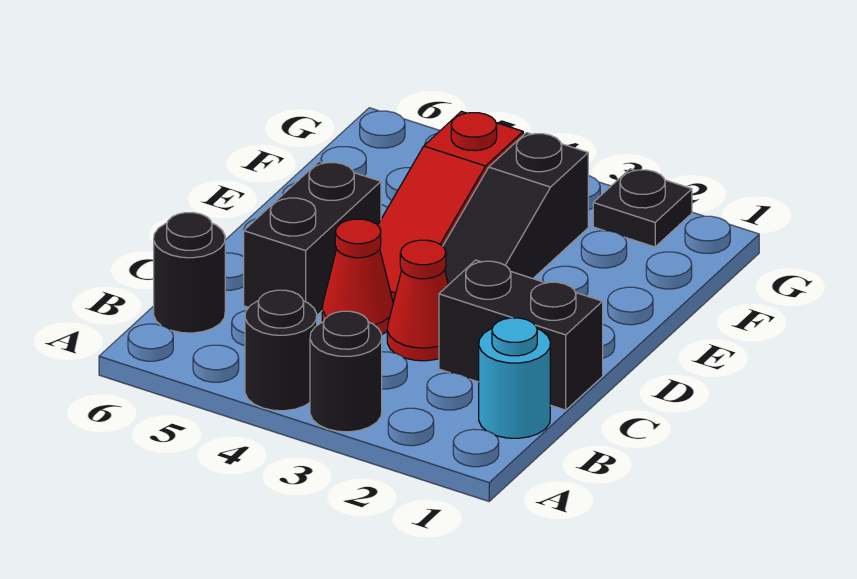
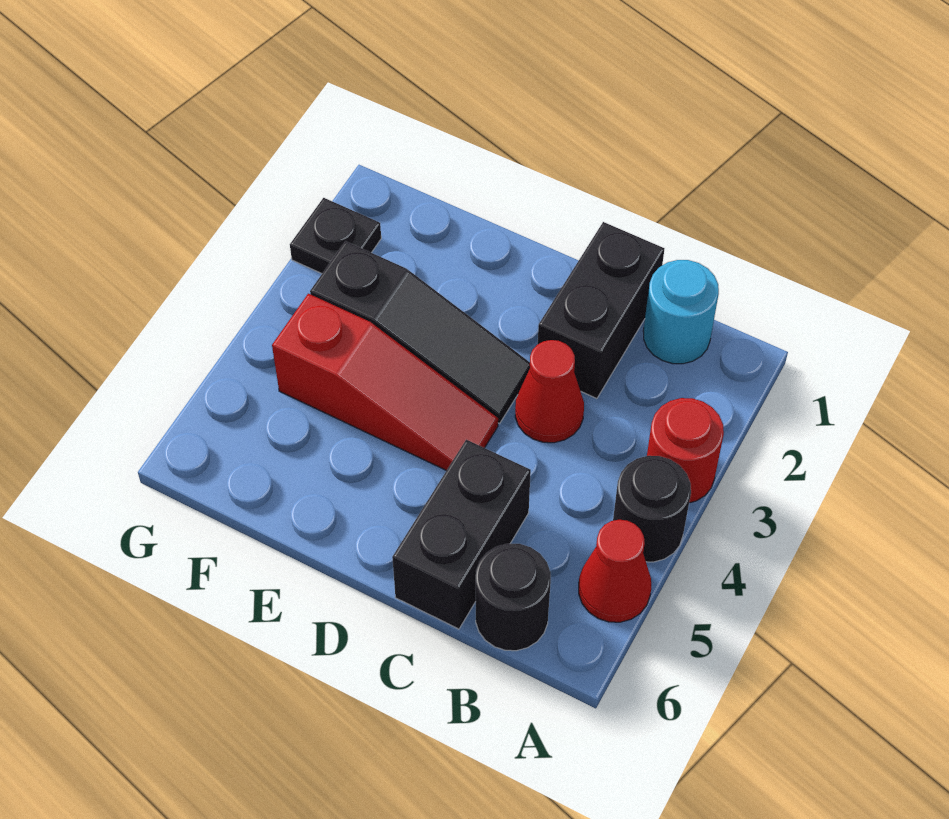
black 1x1 round brick [310,311,382,432] -> red 1x1 round brick [647,398,724,503]
red 1x1 cone [322,219,393,334] -> red 1x1 cone moved to [579,520,651,622]
black 1x2 brick [244,161,381,315] -> black 1x2 brick turned to [392,440,531,629]

